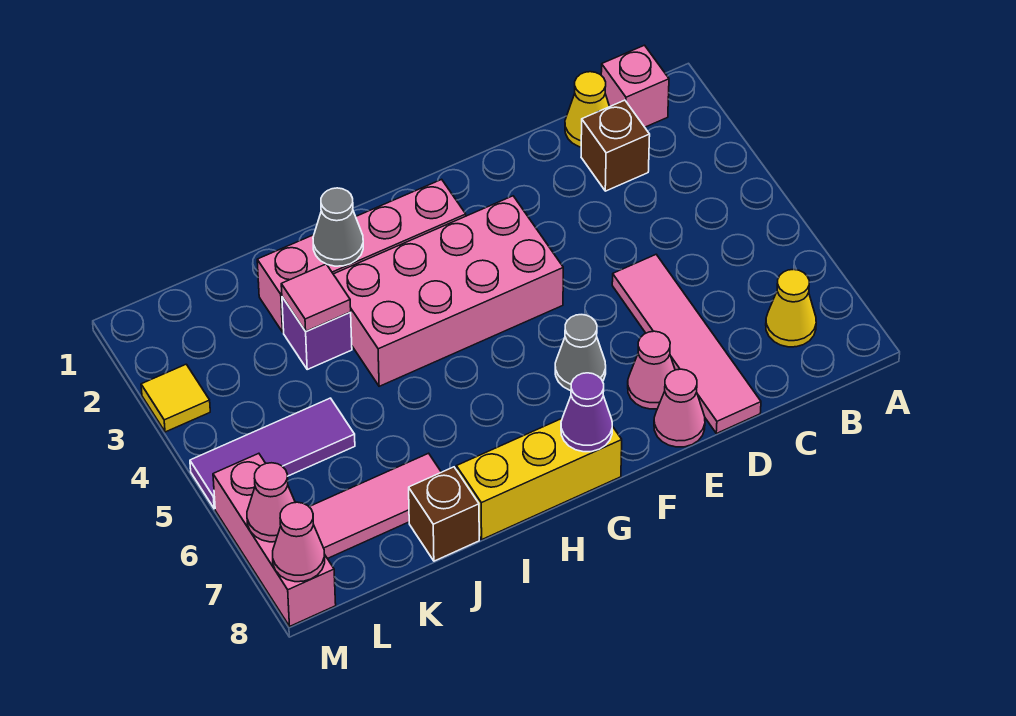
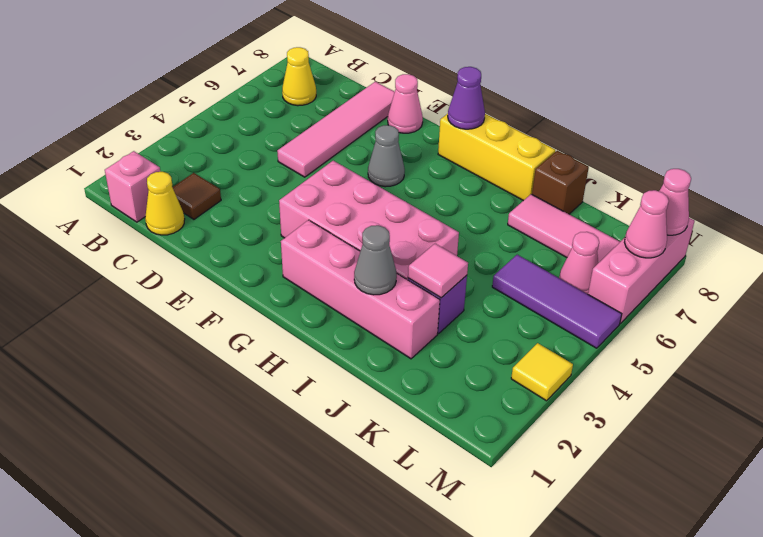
brown 1x1 brick [581,100,650,191] -> brown 1x1 tile [172,173,221,219]
pink 1x1 cone [628,331,675,409] -> pink 1x1 cone moved to [559,232,599,294]

